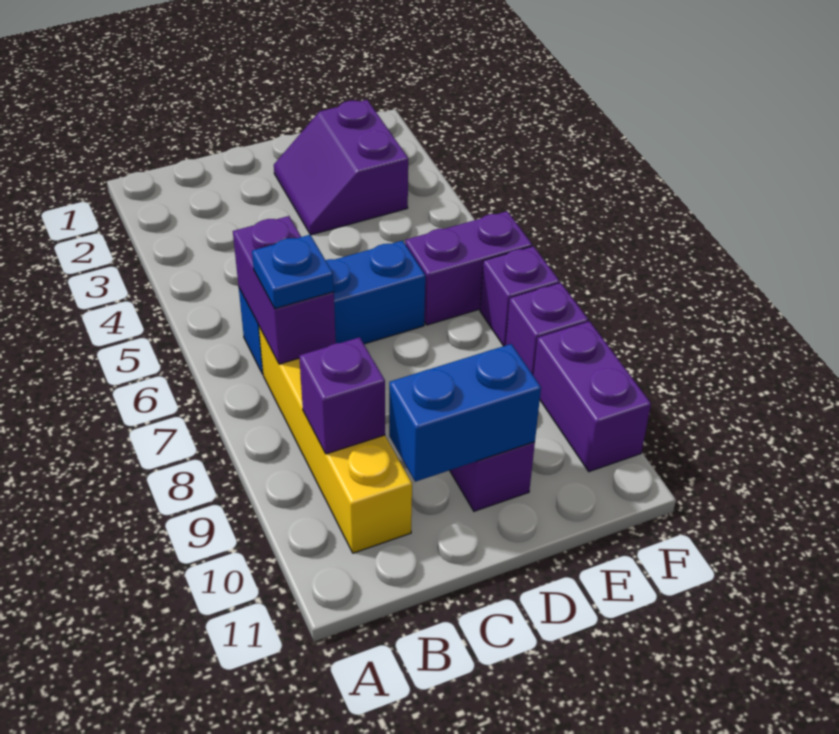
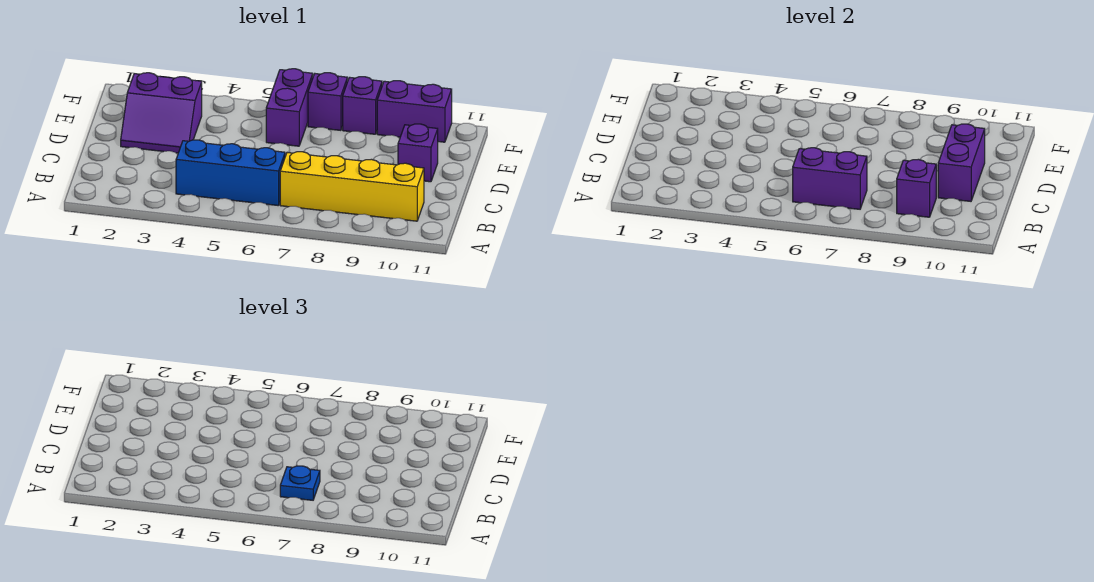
blue 1x3 brick [239,241,425,374] -> blue 1x3 brick turned to [176,140,285,205]
blue 1x2 brick [389,344,541,482] -> purple 1x2 brick [938,124,985,201]

